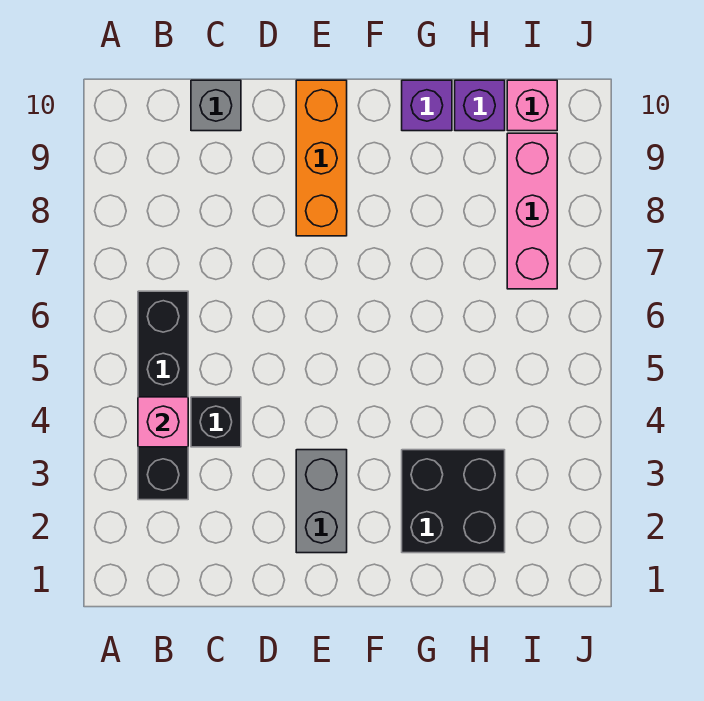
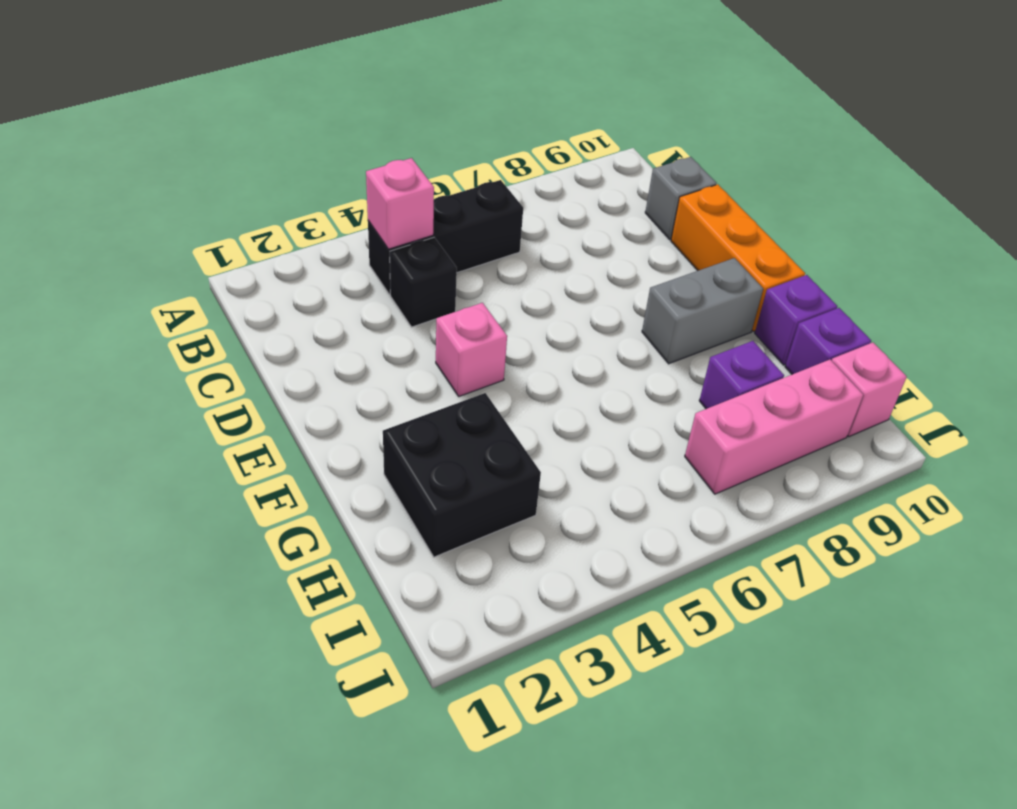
black 1x4 brick [138,291,188,500] -> black 1x3 brick [368,180,523,295]
grey 1x2 brick [296,450,347,553] -> grey 1x2 brick moved to [642,258,763,364]
none -> pink 1x1 brick [436,303,507,396]
orange 1x3 brick [296,80,347,236] -> orange 1x3 brick turned to [671,185,805,331]
none -> purple 1x1 brick [699,341,784,409]

